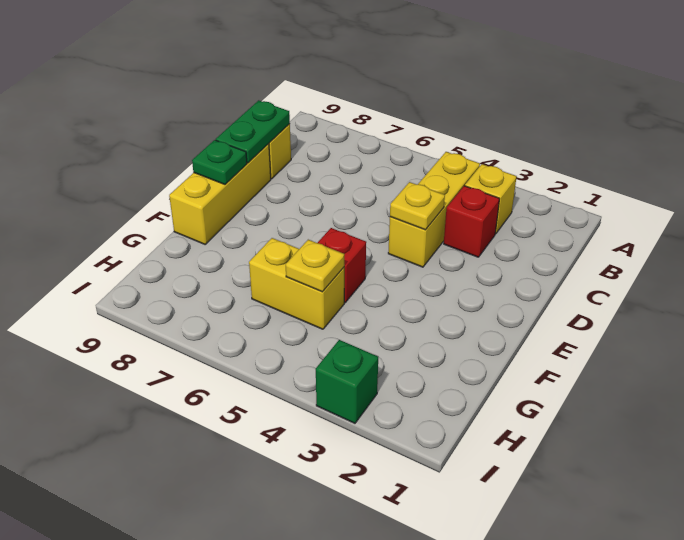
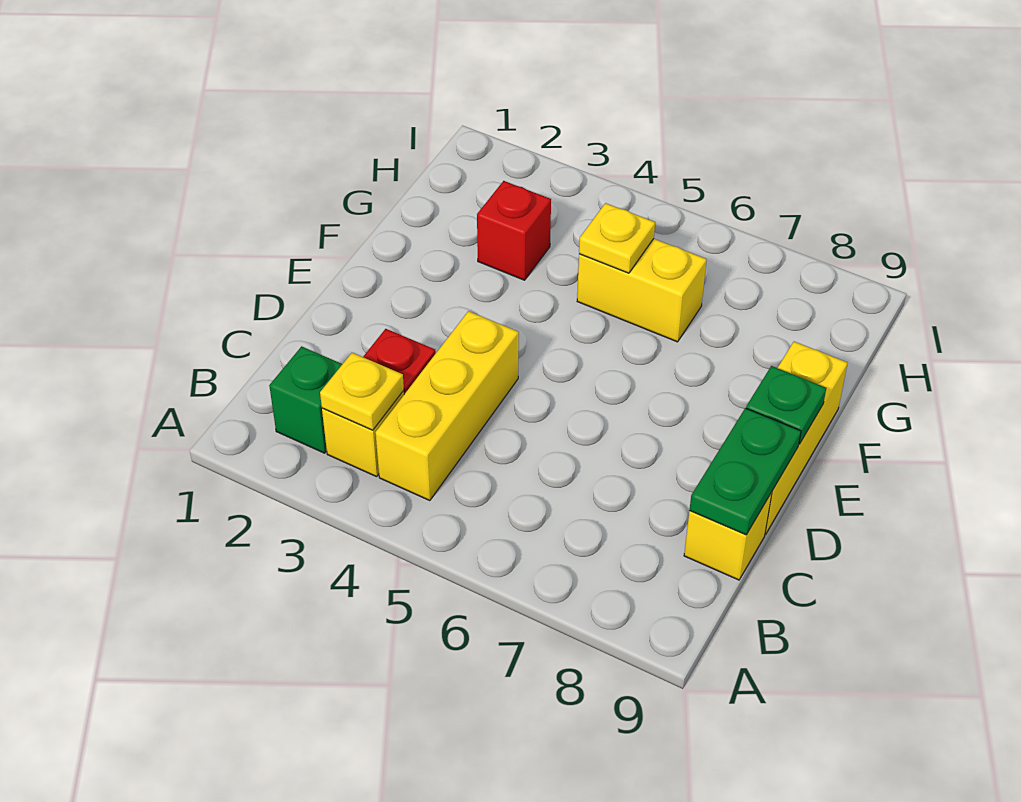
yellow 1x1 plate [390,182,445,230] -> yellow 1x1 plate moved to [320,353,404,430]
red 1x1 brick [318,228,366,303] -> red 1x1 brick moved to [477,181,551,280]
green 1x1 brick [316,340,378,423] -> green 1x1 brick moved to [269,346,342,453]

